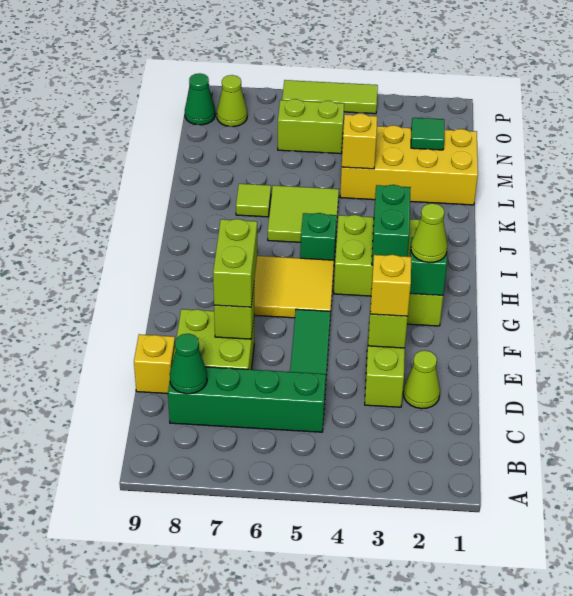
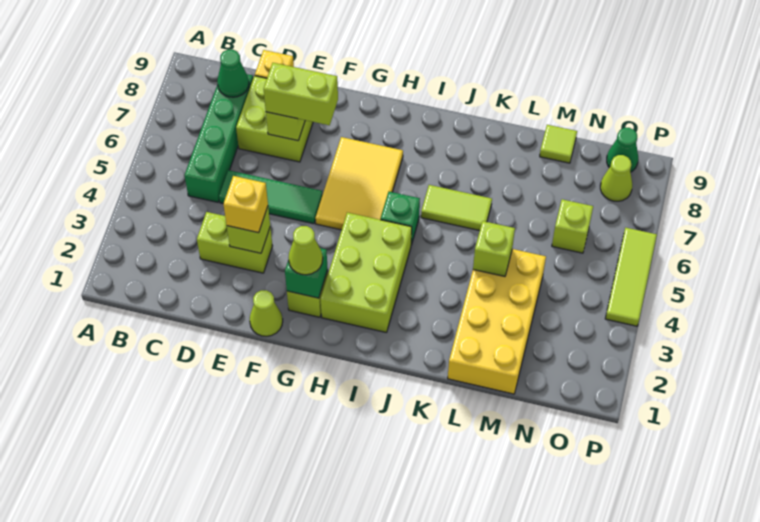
lime 1x1 cone [403,350,440,409] -> lime 1x1 cone moved to [250,290,283,336]
green 1x2 brick [372,185,411,265] -> none
lime 2x2 tile [268,185,339,242] -> lime 1x2 tile [421,185,492,231]
lime 1x1 tile [236,184,271,217] -> lime 1x1 tile moved to [540,125,577,163]
yellow 1x1 brick [342,113,377,169] -> lime 1x1 brick [473,221,515,276]
green 1x1 tile [411,118,444,150] -> none
lime 1x2 brick [278,99,344,154] -> lime 1x1 brick [552,199,593,253]

